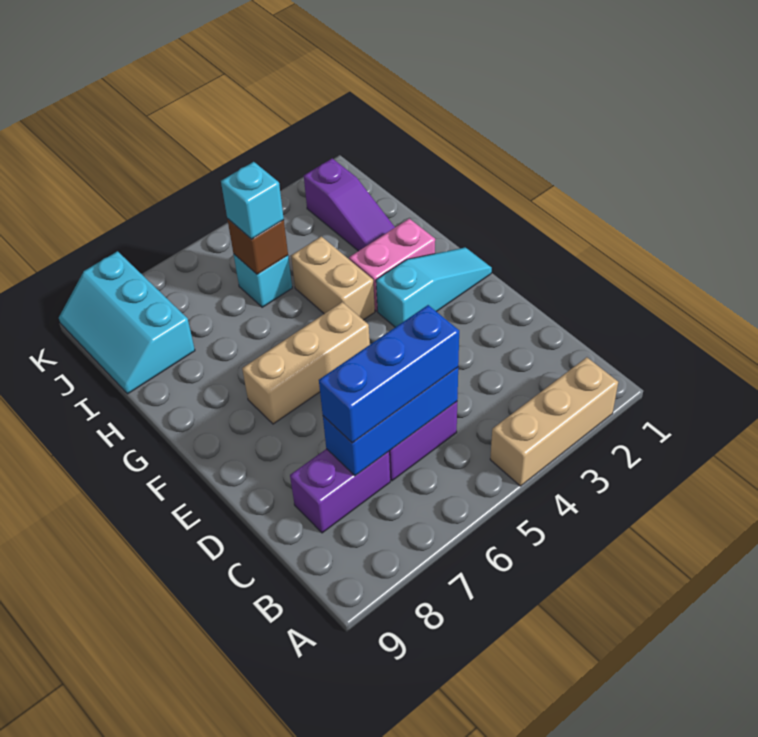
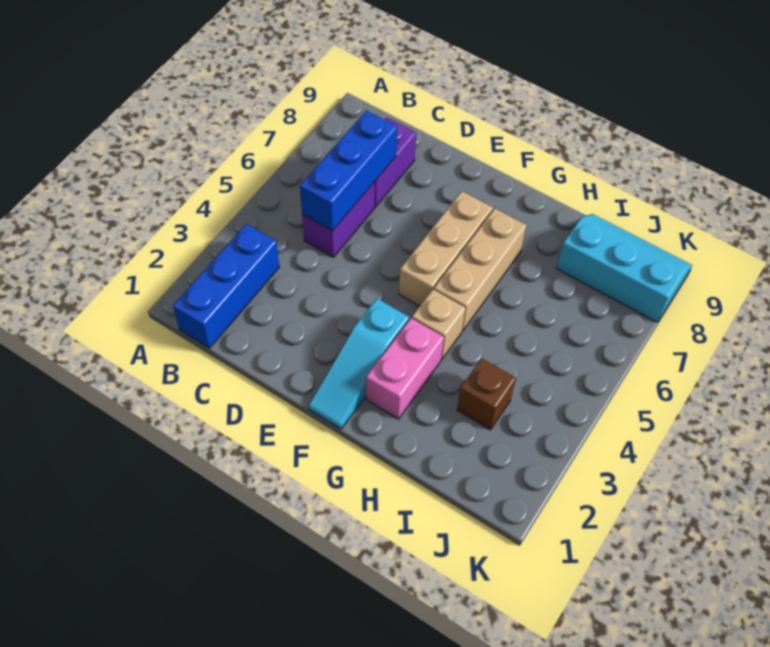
tan 1x3 brick [490,357,618,486] -> tan 1x3 brick moved to [434,208,526,330]
blue 1x3 brick [319,305,459,443] -> blue 1x3 brick moved to [173,224,279,348]
tan 1x2 brick [291,236,375,320] -> tan 1x1 brick [412,289,466,359]
purple 1x3 slope [304,158,395,251] -> none
cyan 1x1 brick [233,254,292,307] -> none
brown 1x1 brick [227,219,288,274] -> brown 1x1 brick moved to [457,358,516,430]
cyan 1x1 brick [221,162,284,239] -> none

